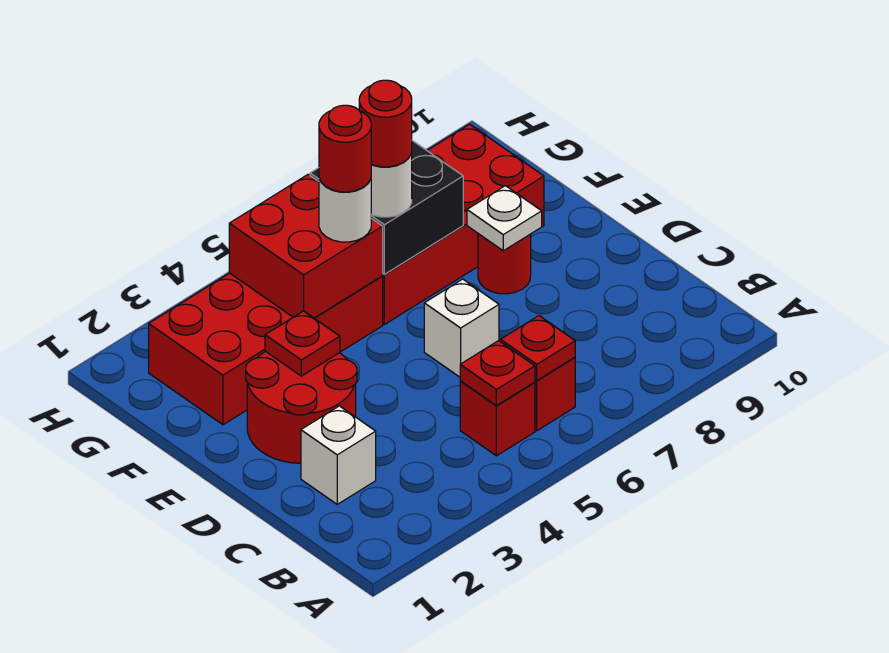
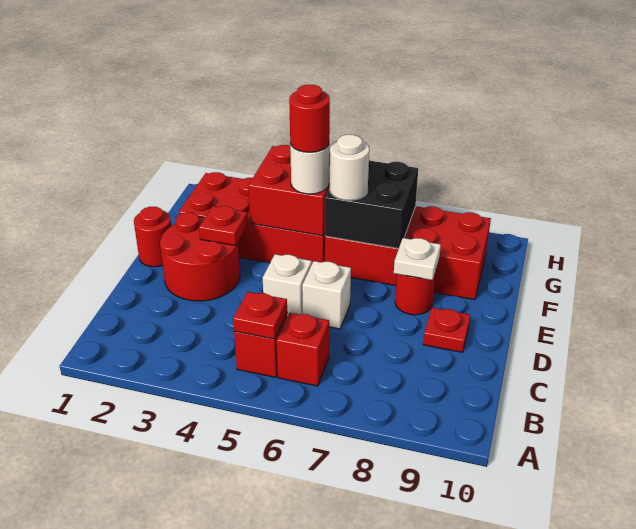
red 1x1 plate [501,316,575,380] -> red 1x1 plate moved to [423,308,470,352]
white 1x1 brick [301,406,376,504] -> white 1x1 brick moved to [263,254,312,316]
red 1x1 round brick [359,80,412,167] -> red 1x1 round brick moved to [134,207,171,267]

